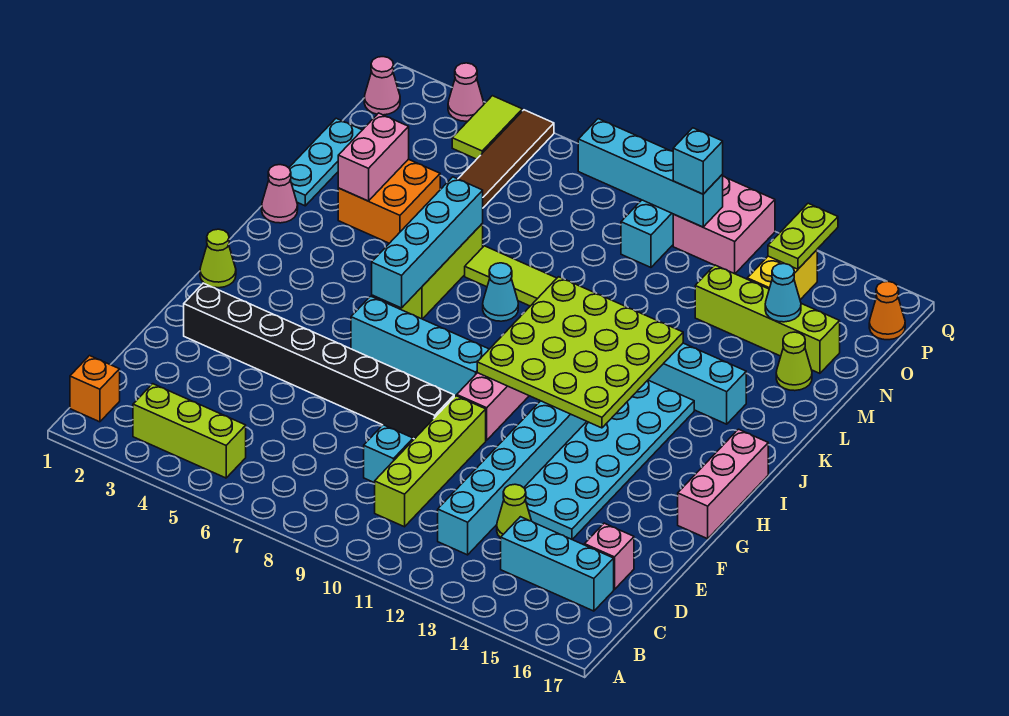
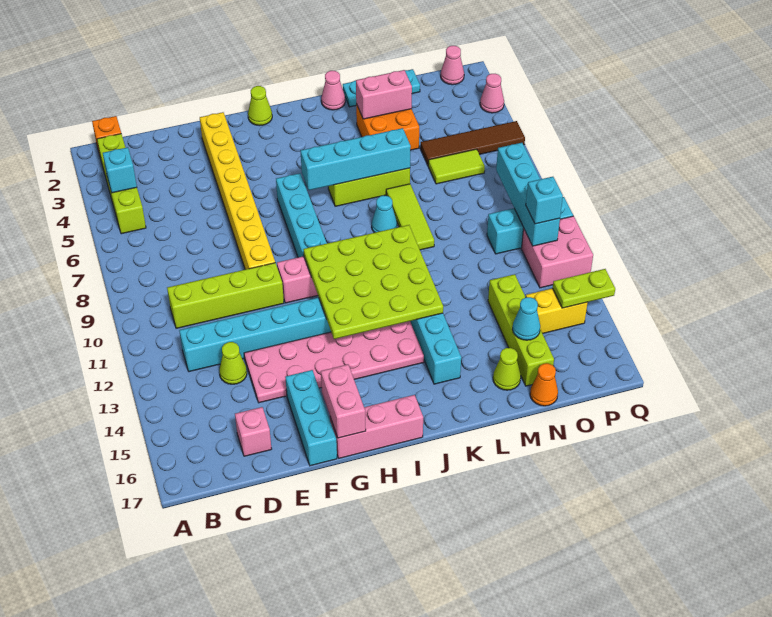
lime 1x3 brick [133,384,246,478] -> lime 1x4 brick [97,134,146,234]
cyan 1x3 brick [501,517,614,611] -> cyan 1x3 brick moved to [285,370,337,466]
cyan 1x1 brick [364,425,413,483] -> cyan 1x1 brick moved to [103,147,137,193]
cyan 2x6 plate [524,380,694,539] -> pink 2x6 plate [244,321,424,403]
black 1x8 brick [184,283,454,439] -> yellow 1x8 brick [200,112,275,270]
none -> pink 1x2 brick [321,364,366,438]
lime 1x2 tile [452,96,522,159] -> lime 1x2 tile moved to [428,149,485,184]
orange 1x1 cone [869,281,905,340] -> orange 1x1 cone moved to [530,363,558,406]

